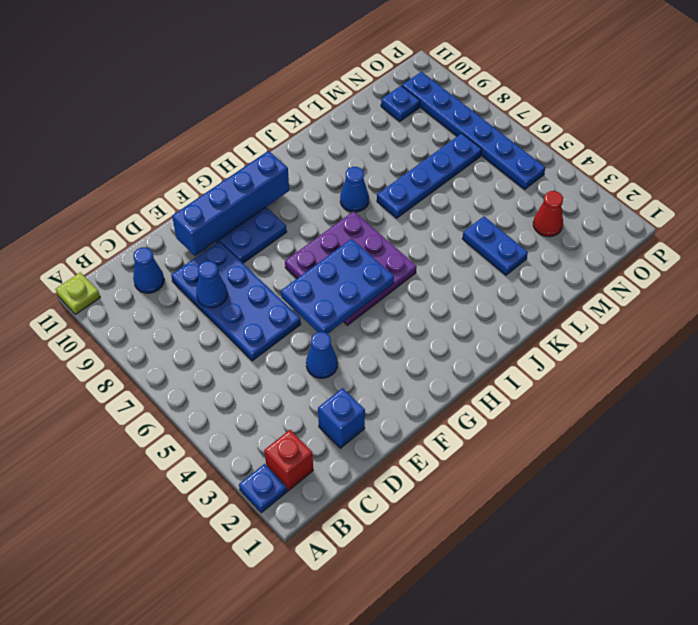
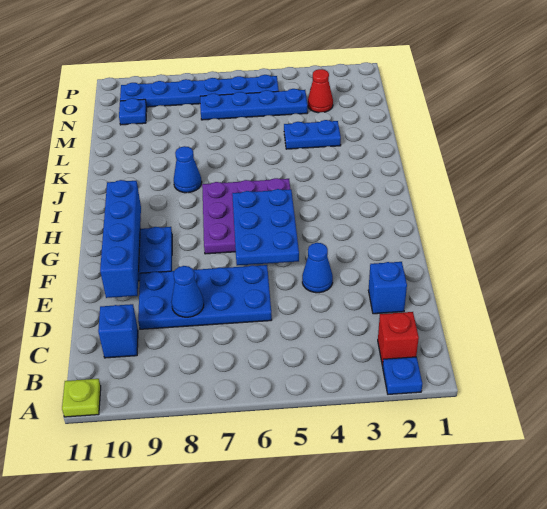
blue 1x1 cone [133,247,164,293] -> blue 1x1 brick [98,304,138,358]
blue 1x4 plate [377,133,482,218] -> blue 1x4 plate turned to [200,89,308,120]

